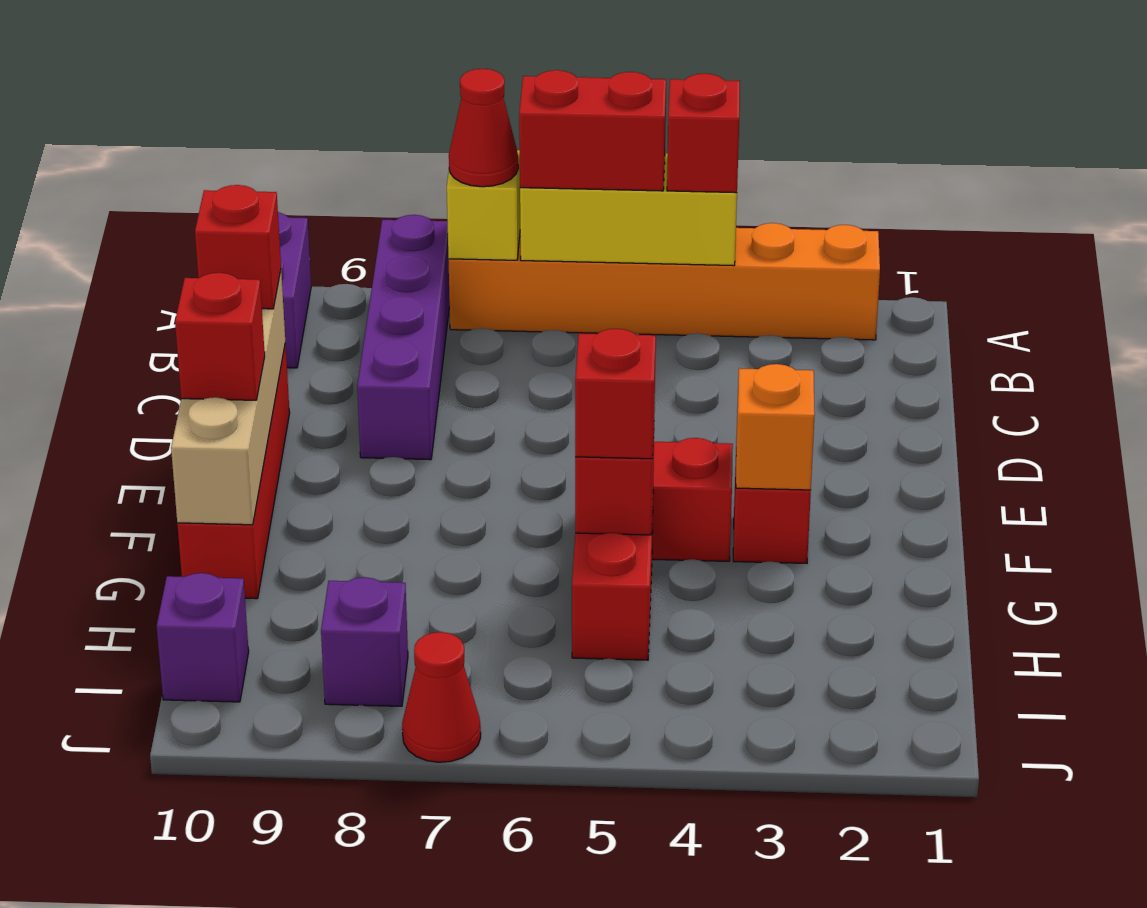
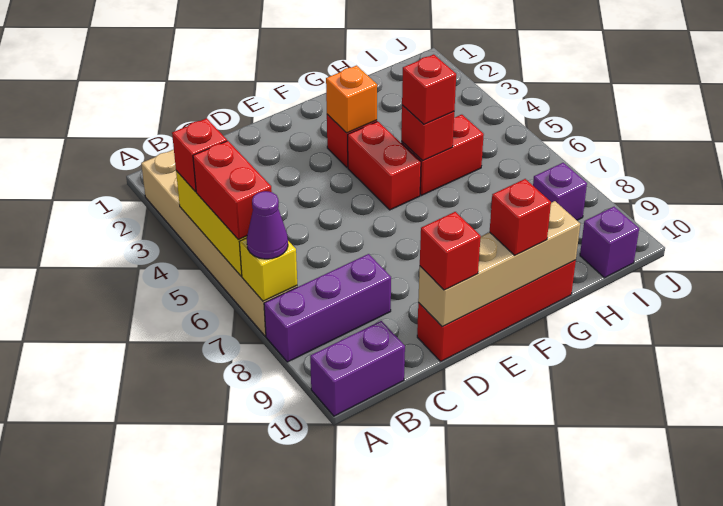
orange 1x6 brick [449,223,880,340] -> tan 1x6 brick [141,149,297,336]
red 1x1 cone [449,69,518,187] -> purple 1x1 cone [247,191,288,259]
purple 1x4 brick [357,215,450,460] -> purple 1x3 brick [264,254,391,362]
red 1x1 cone [402,632,481,762] -> none

